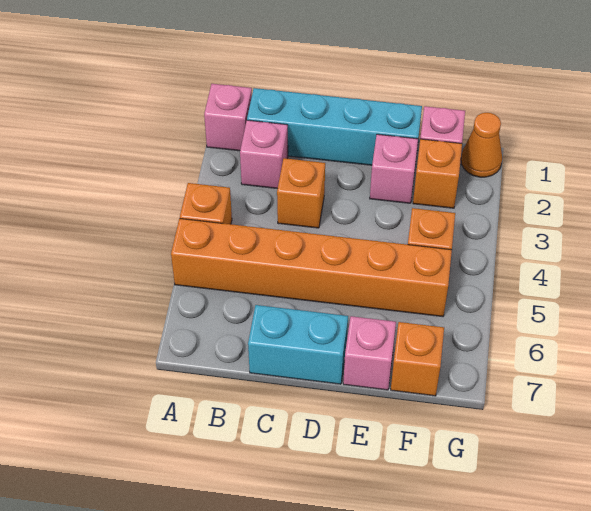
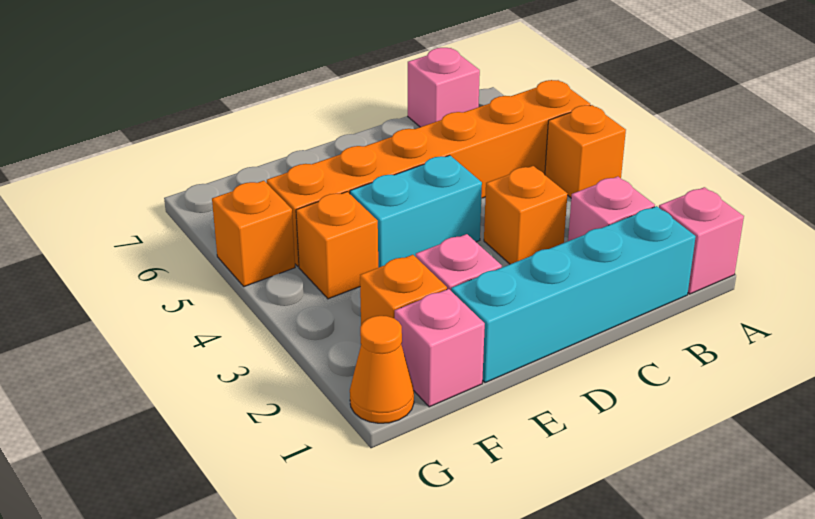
cyan 1x2 brick [248,305,348,384] -> cyan 1x2 brick moved to [350,155,482,268]
pink 1x1 brick [343,316,396,390] -> pink 1x1 brick moved to [408,48,480,127]
orange 1x1 brick [391,322,444,396] -> orange 1x1 brick moved to [212,181,295,287]

